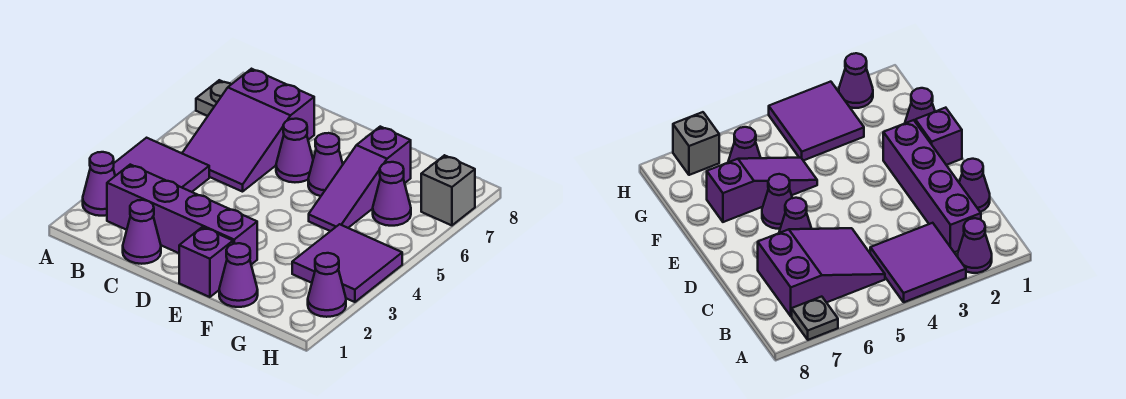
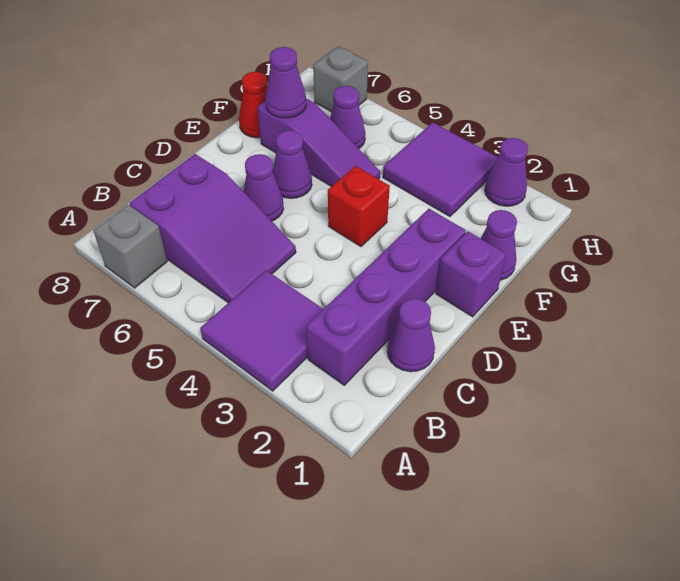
purple 1x1 cone [83,152,115,216] -> purple 1x1 cone moved to [265,47,306,118]
grey 1x1 plate [196,80,231,116] -> grey 1x1 brick [93,204,167,288]
none -> red 1x1 brick [328,166,390,247]
none -> red 1x1 cone [239,72,268,138]

